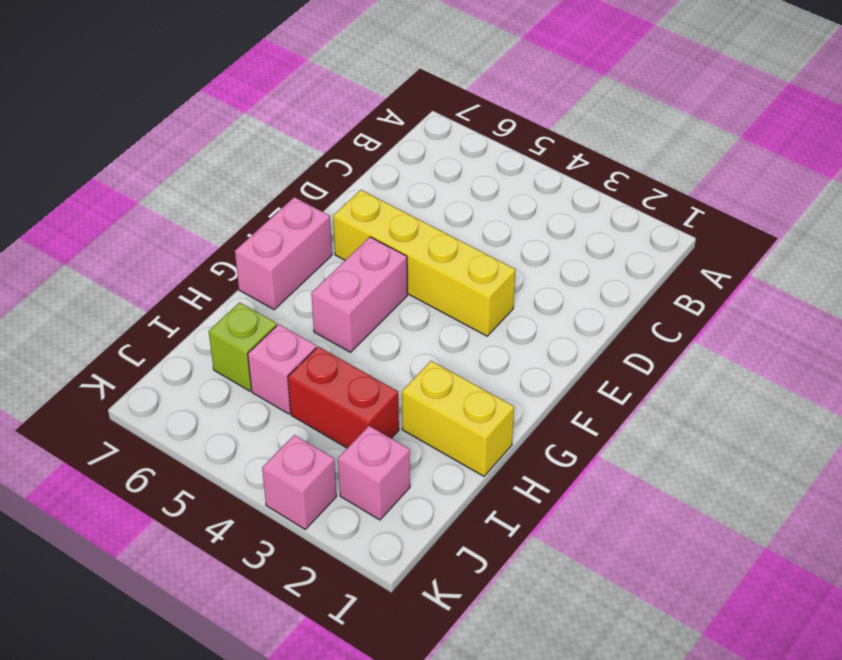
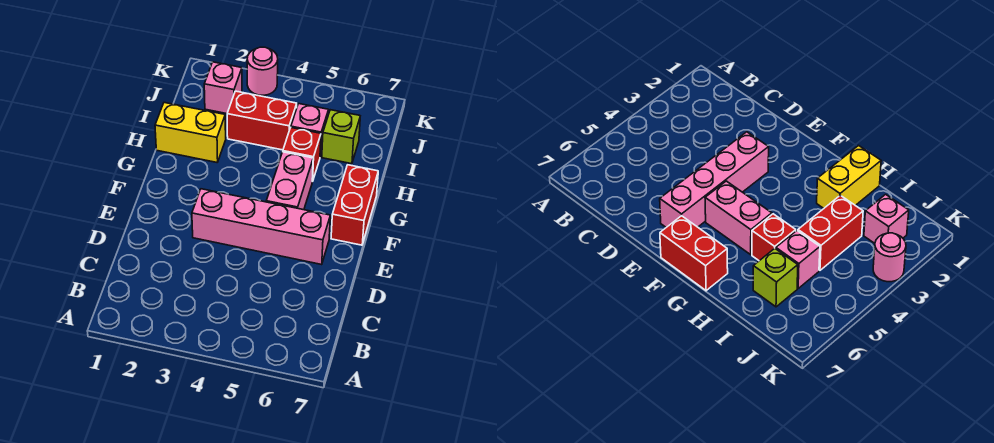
yellow 1x4 brick [333,190,515,336] -> pink 1x4 brick [192,189,330,264]
pink 1x2 brick [235,197,332,310] -> red 1x2 brick [331,165,378,245]
none -> red 1x1 brick [283,128,321,181]
pink 1x1 brick [262,435,336,529] -> pink 1x1 round brick [247,47,278,95]

